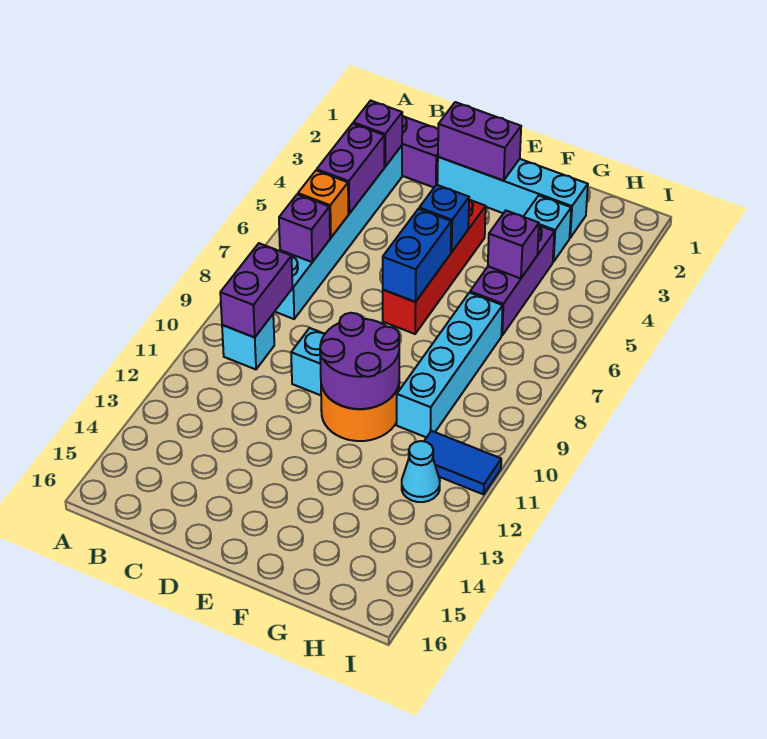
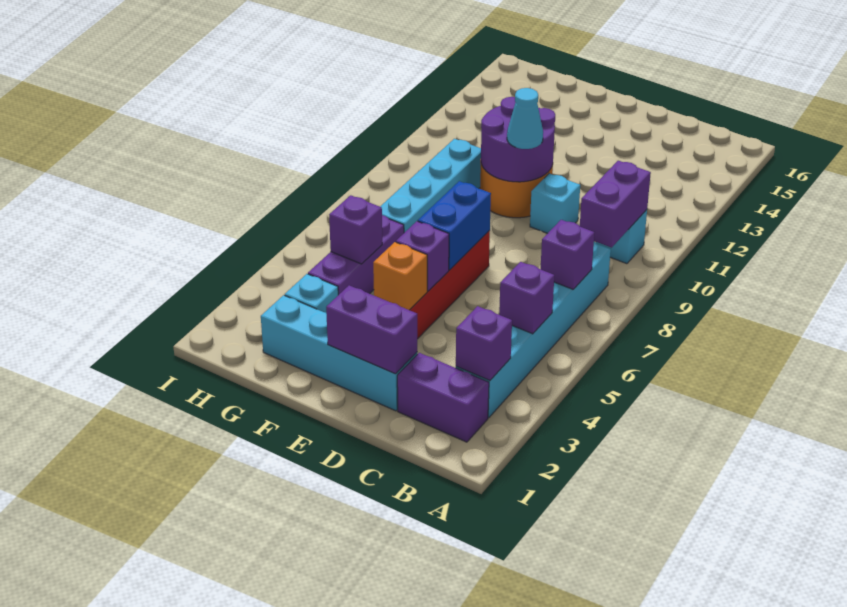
purple 1x2 brick [317,124,384,214] -> purple 1x1 brick [499,262,554,334]
orange 1x1 brick [298,170,348,238] -> orange 1x1 brick moved to [373,242,427,310]
blue 1x1 brick [419,185,469,252] -> purple 1x1 brick [396,221,449,291]
blue 1x2 tile [424,431,501,494] -> none
cyan 1x1 cone [402,441,440,502] -> cyan 1x1 cone moved to [507,88,543,149]

